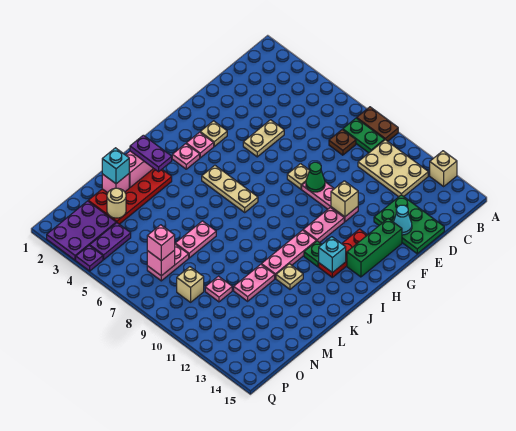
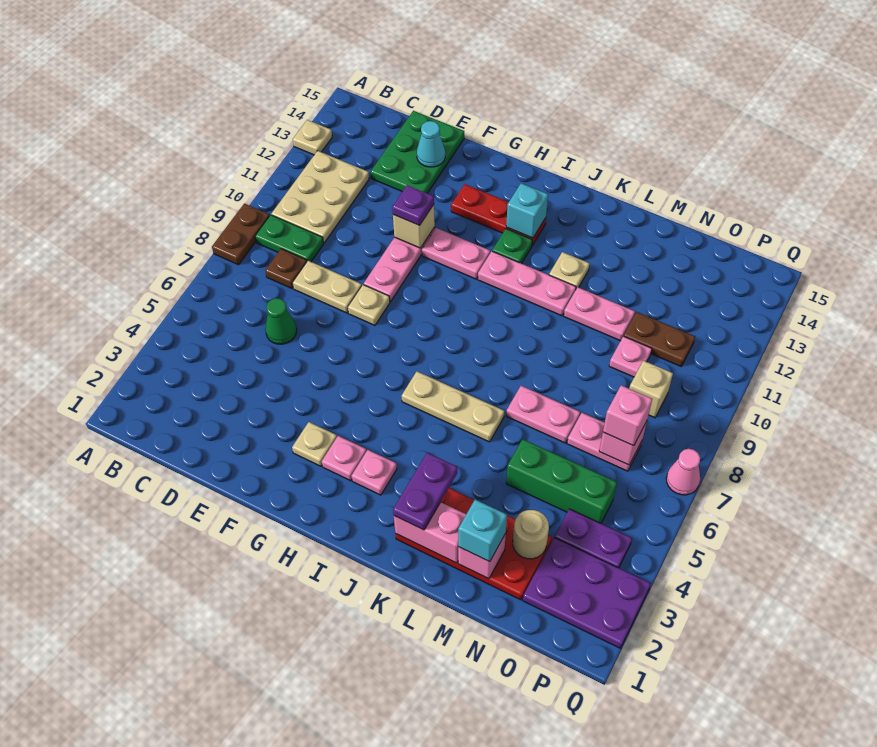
tan 1x1 brick [430,151,457,186] -> tan 1x1 plate [293,120,332,155]
green 1x2 plate [343,118,385,153] -> green 1x2 plate turned to [255,215,323,262]
tan 1x2 plate [243,120,284,157] -> tan 1x2 plate moved to [293,261,362,313]
green 1x1 cone [306,162,325,192] -> green 1x1 cone moved to [265,298,297,344]
green 1x3 brick [347,219,402,277] -> green 1x3 brick moved to [506,439,617,523]
tan 1x3 plate [202,165,258,212] -> tan 1x3 plate turned to [402,372,504,442]
none -> brown 1x2 plate [624,312,695,366]
purple 1x1 plate [76,245,103,271] -> purple 1x1 plate moved to [392,185,434,226]
none -> pink 1x1 cone [666,449,700,495]

